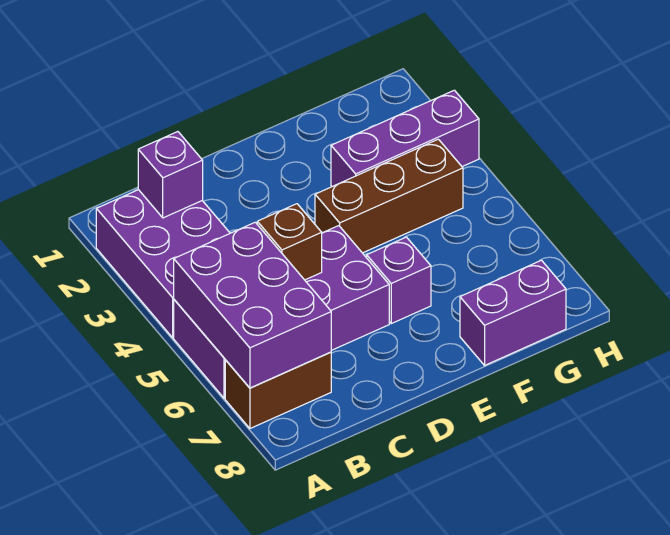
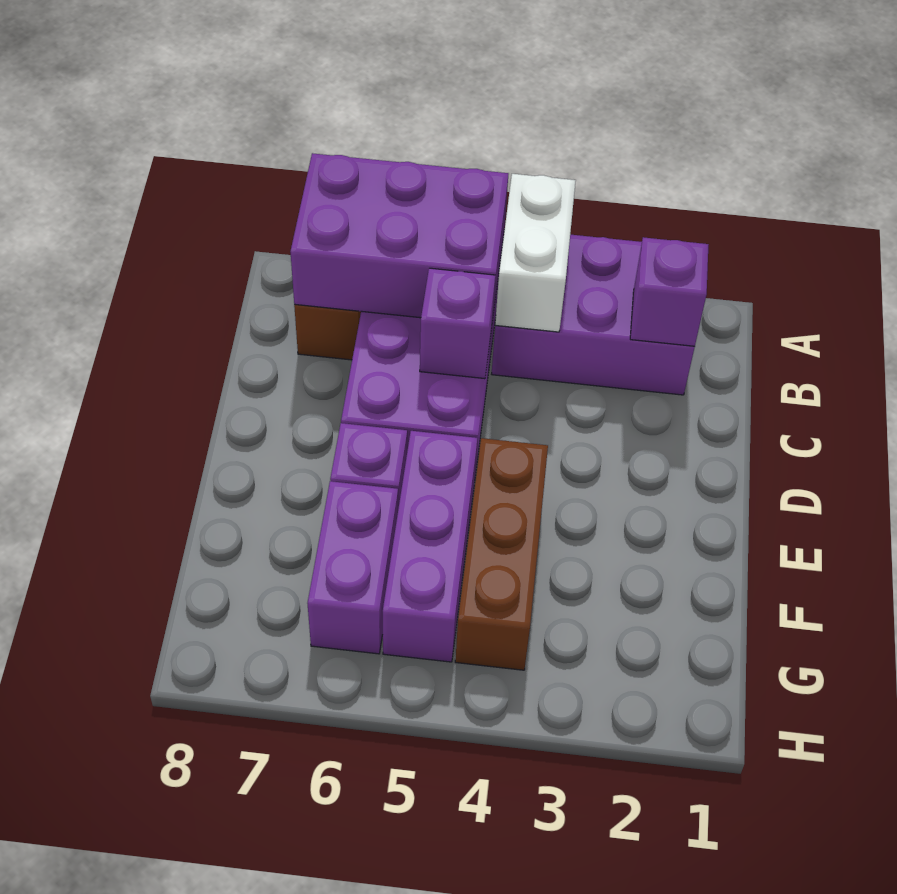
none -> white 1x2 brick [495,174,576,332]
brown 1x1 brick [257,204,322,280] -> purple 1x1 brick [420,268,495,379]
purple 1x3 brick [331,90,479,186] -> purple 1x3 brick moved to [383,431,477,662]
purple 1x2 brick [460,260,566,365] -> purple 1x2 brick moved to [307,481,398,654]

